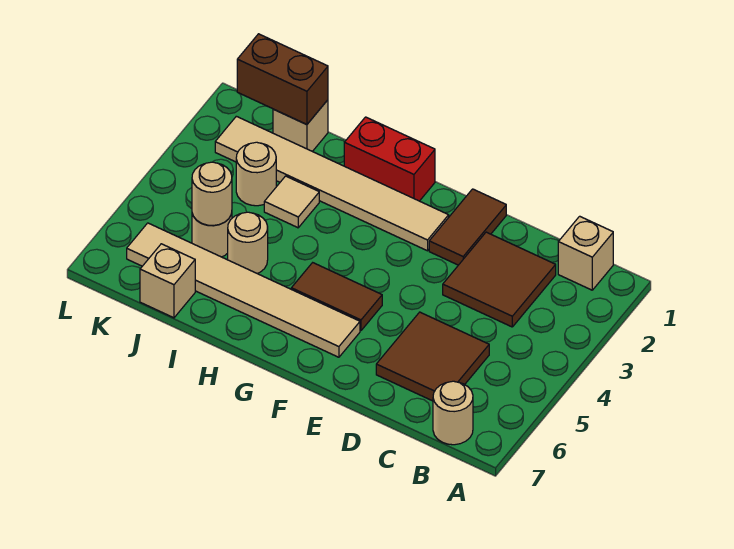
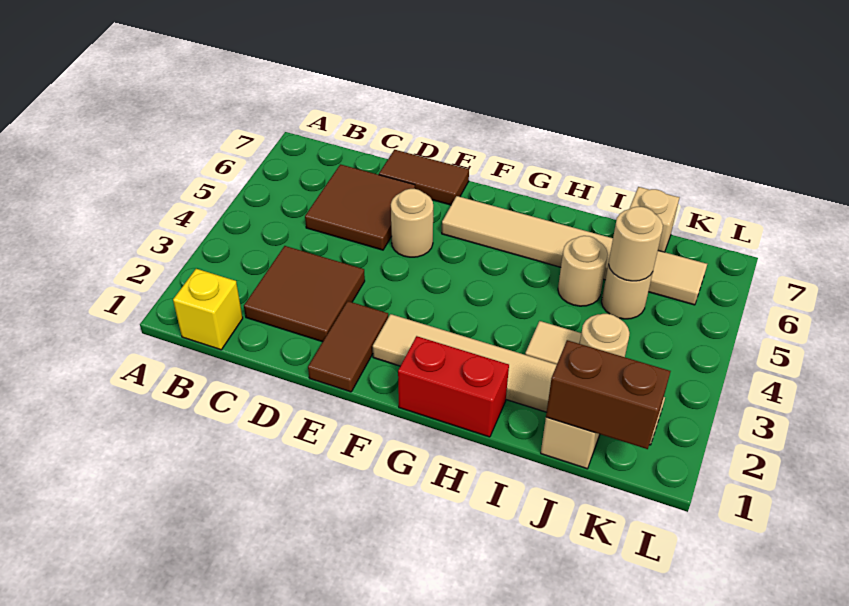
tan 1x1 brick [558,216,613,290] -> yellow 1x1 brick [173,269,243,350]
tan 1x1 round brick [433,381,473,445] -> tan 1x1 round brick moved to [391,189,433,257]
brown 1x2 tile [291,263,382,331] -> brown 1x2 tile moved to [379,150,469,205]

